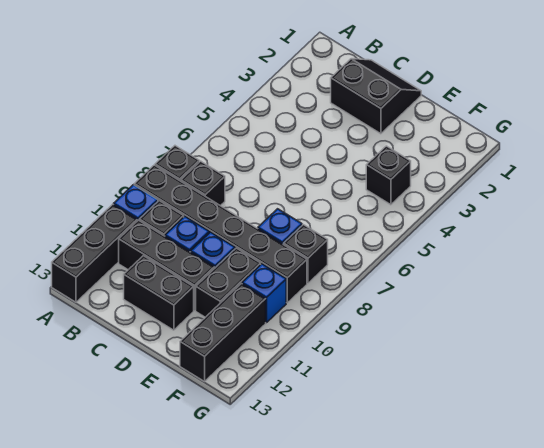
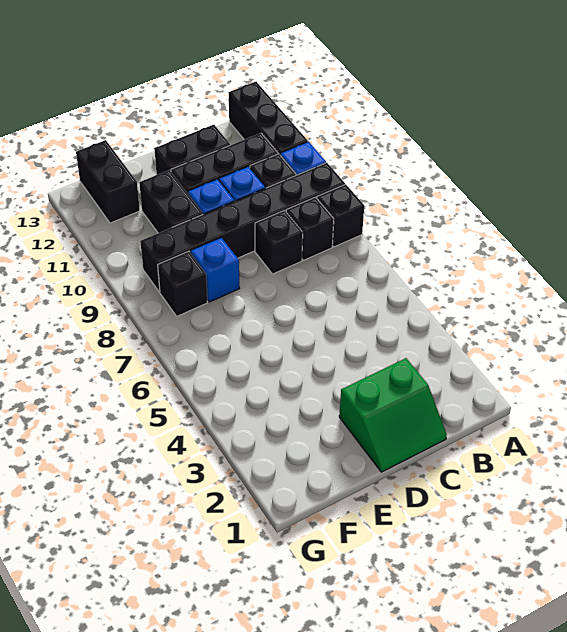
black 2x2 slope [331,59,421,134] -> green 2x2 slope [339,358,447,472]
black 1x1 brick [366,146,411,205] -> black 1x1 brick moved to [255,210,303,274]
blue 1x1 brick [242,264,286,323] -> none
black 1x3 brick [180,284,266,382] -> black 1x2 brick [76,140,140,223]

